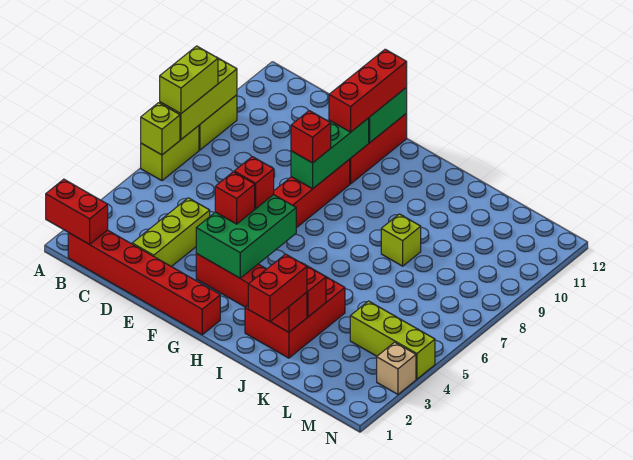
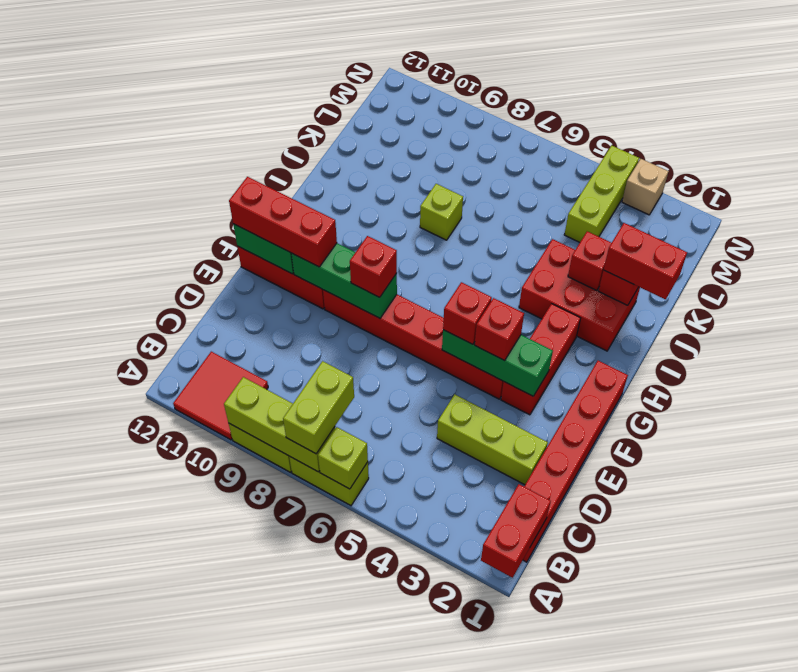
lime 1x2 brick [160,46,218,114] -> lime 1x2 brick turned to [283,361,354,454]
none -> red 2x2 tile [173,352,268,440]
green 2x3 brick [196,195,296,278] -> green 1x3 brick [442,330,553,396]

